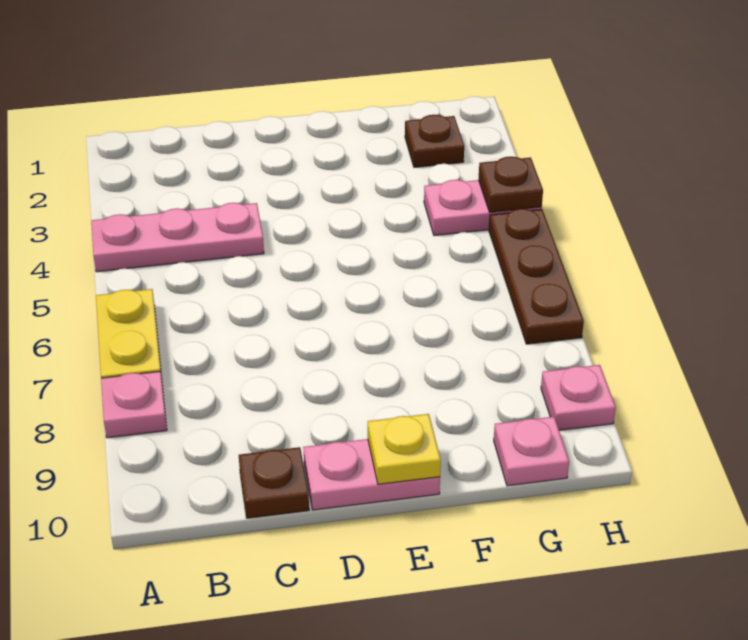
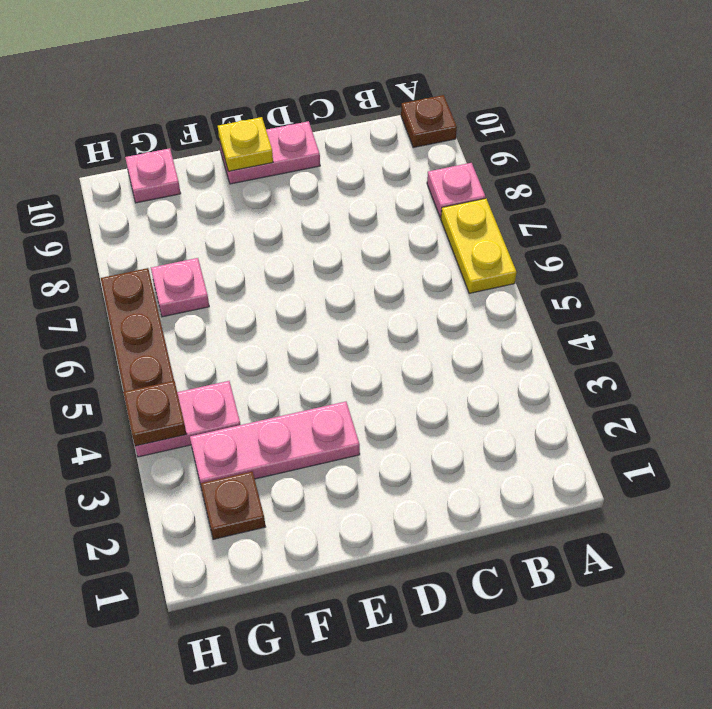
pink 1x3 plate [91,203,264,272] -> pink 1x3 plate moved to [190,402,360,484]
brown 1x1 plate [239,447,309,518] -> brown 1x1 plate moved to [401,95,457,147]
pink 1x1 plate [541,365,616,430] -> pink 1x1 plate moved to [151,258,209,317]

